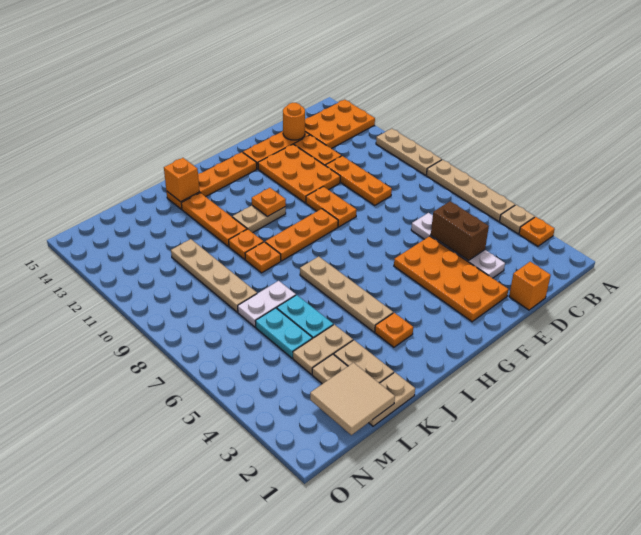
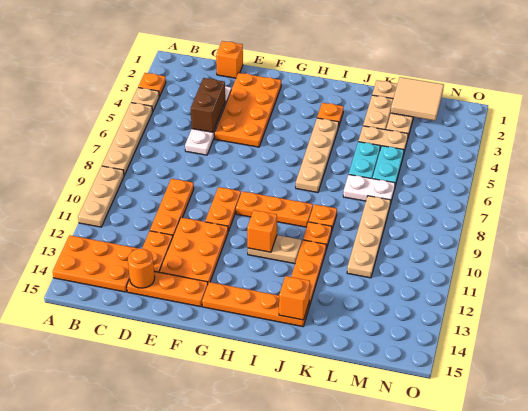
orange 1x1 plate [252,188,286,217] -> orange 1x1 brick [247,210,277,252]

